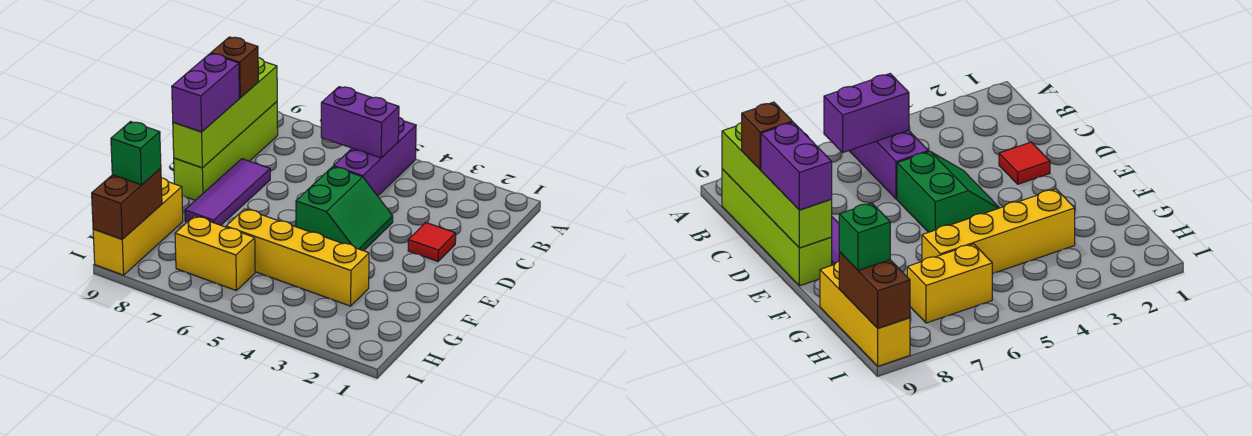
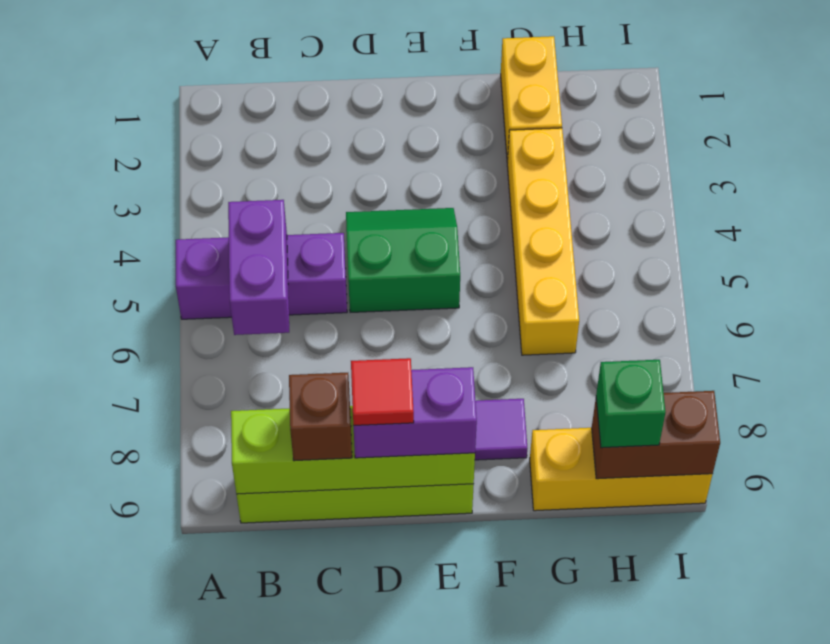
red 1x1 tile [408,223,456,261] -> red 1x1 tile moved to [351,358,414,425]
yellow 1x2 brick [175,216,255,291] -> yellow 1x2 brick moved to [501,36,562,163]

